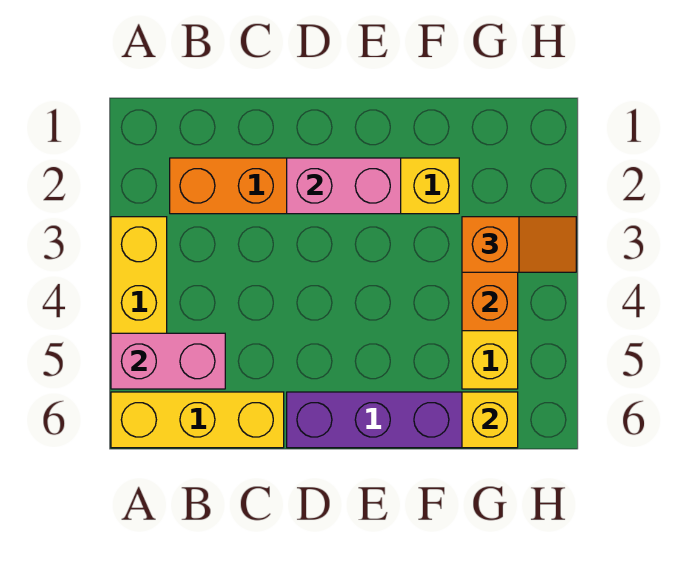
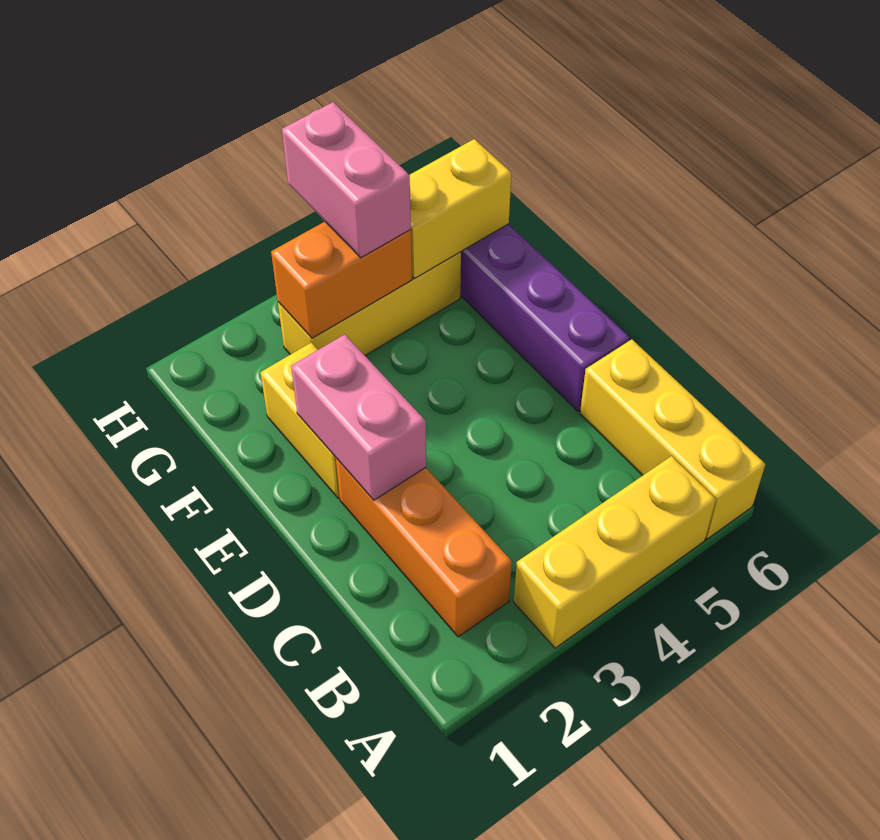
pink 1x2 brick [111,333,225,389] -> pink 1x2 brick moved to [282,102,411,258]
orange 1x2 slope [462,217,576,272] -> none
yellow 1x1 brick [462,392,518,448] -> yellow 1x2 brick [410,139,511,279]

